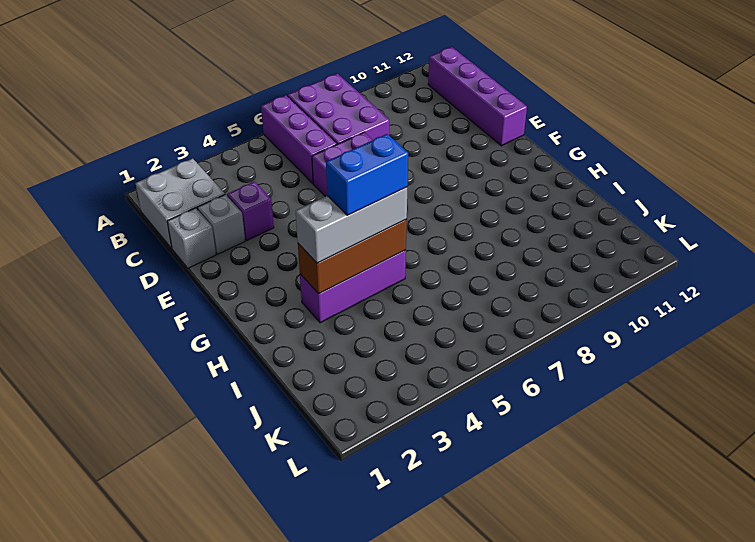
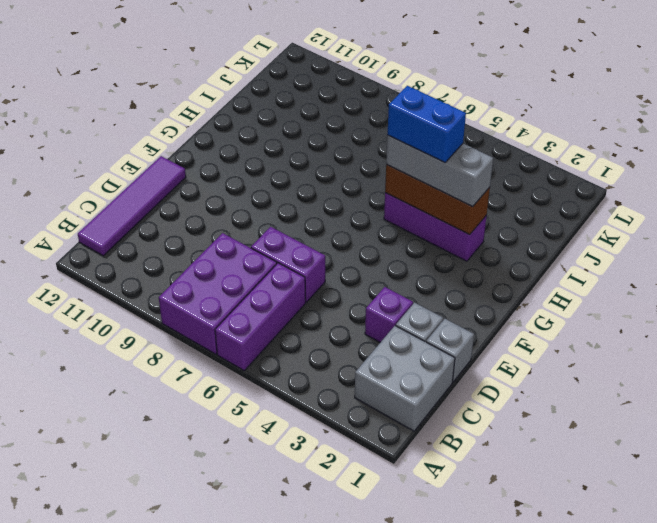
purple 1x4 brick [428,47,527,146] -> purple 1x4 tile [78,156,186,256]

